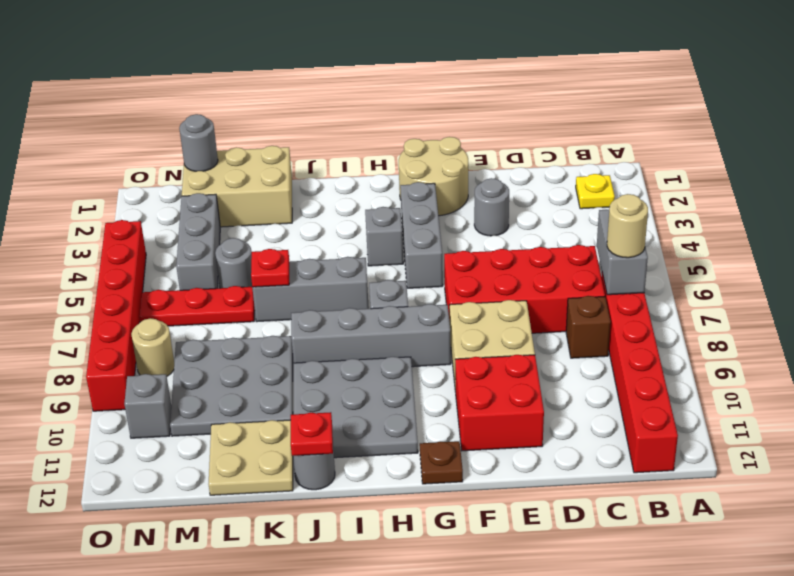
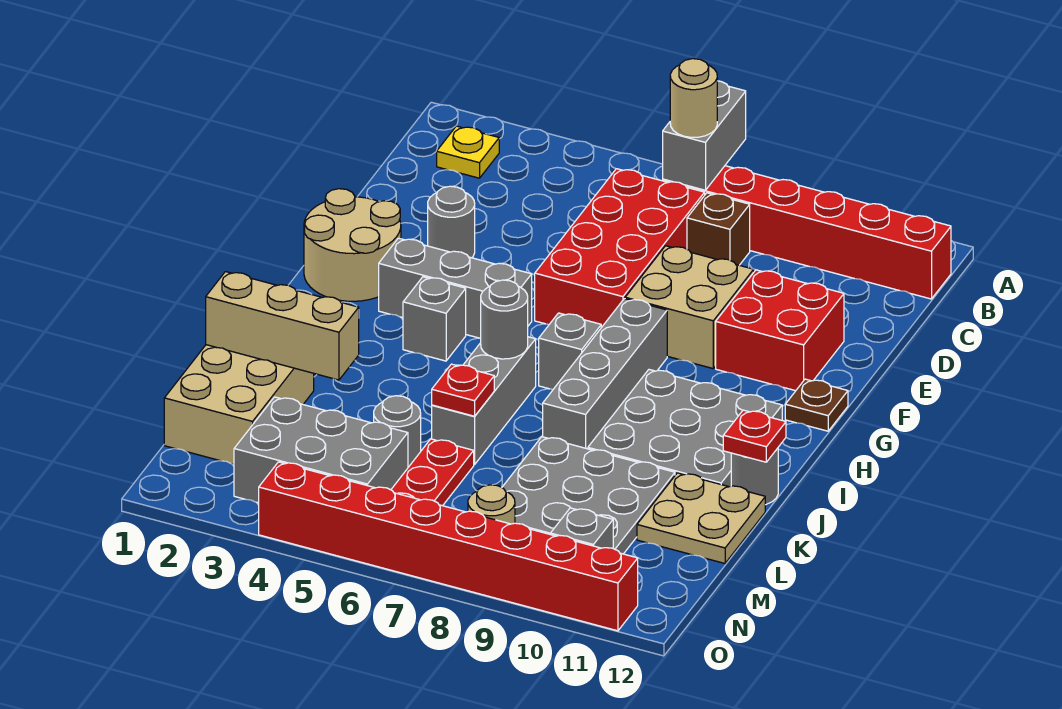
grey 1x2 brick [597,210,648,295] -> grey 1x2 brick turned to [663,81,746,190]
none -> tan 1x3 brick [206,272,359,380]
grey 1x1 round brick [179,114,218,171] -> grey 1x1 round brick moved to [481,280,528,359]
grey 1x3 brick [176,193,220,290] -> grey 2x3 brick [234,397,408,503]
red 1x6 brick [86,220,146,411] -> red 1x8 brick [259,462,638,631]

